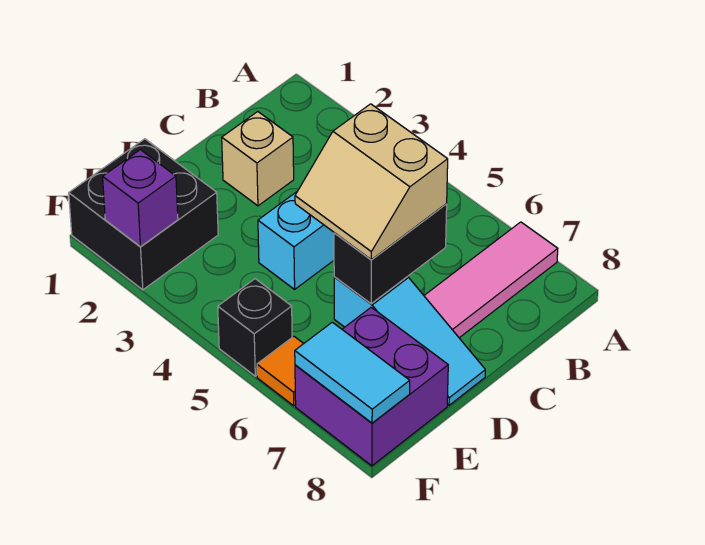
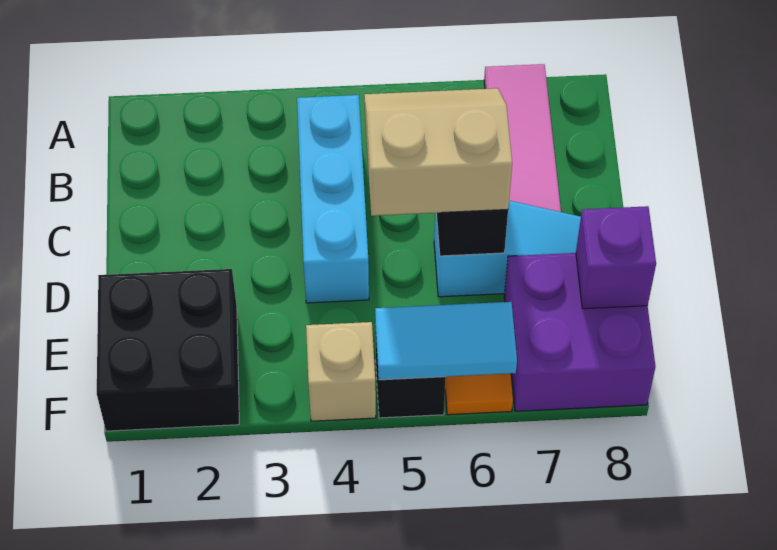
tan 1x1 brick [222,112,294,206] -> tan 1x1 brick moved to [306,322,376,421]
tan 2x2 slope [295,104,448,260] -> tan 2x2 slope turned to [364,88,512,216]
purple 1x1 brick [103,150,178,247] -> purple 1x1 brick moved to [576,206,656,309]
cyan 1x2 tile [295,322,410,423] -> cyan 1x2 tile moved to [375,302,517,380]

